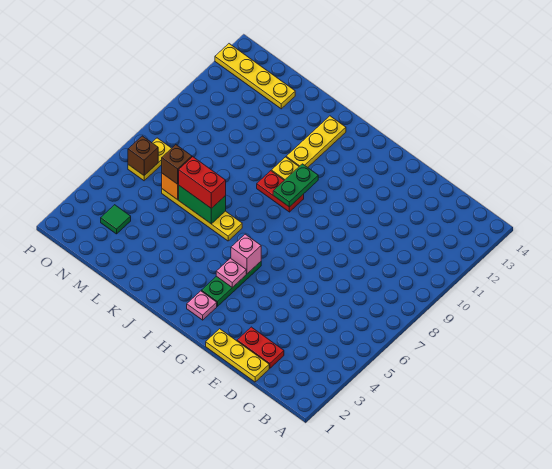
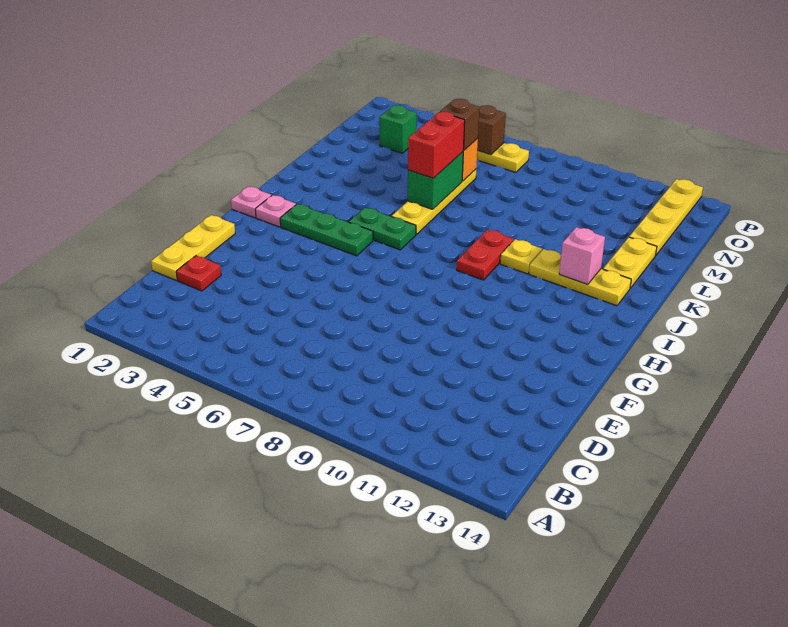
red 1x2 plate [237,327,284,368] -> red 1x1 plate [176,256,221,291]
pink 1x1 plate [216,258,246,288] -> pink 1x1 plate moved to [231,186,272,218]
pink 1x1 brick [231,234,261,274] -> pink 1x1 brick moved to [559,227,605,285]
green 1x2 plate [273,164,318,207] -> green 1x2 plate moved to [349,208,416,250]
none -> yellow 1x2 plate [603,237,657,288]
green 1x1 tile [101,205,131,234] -> green 1x1 brick [379,105,417,153]

